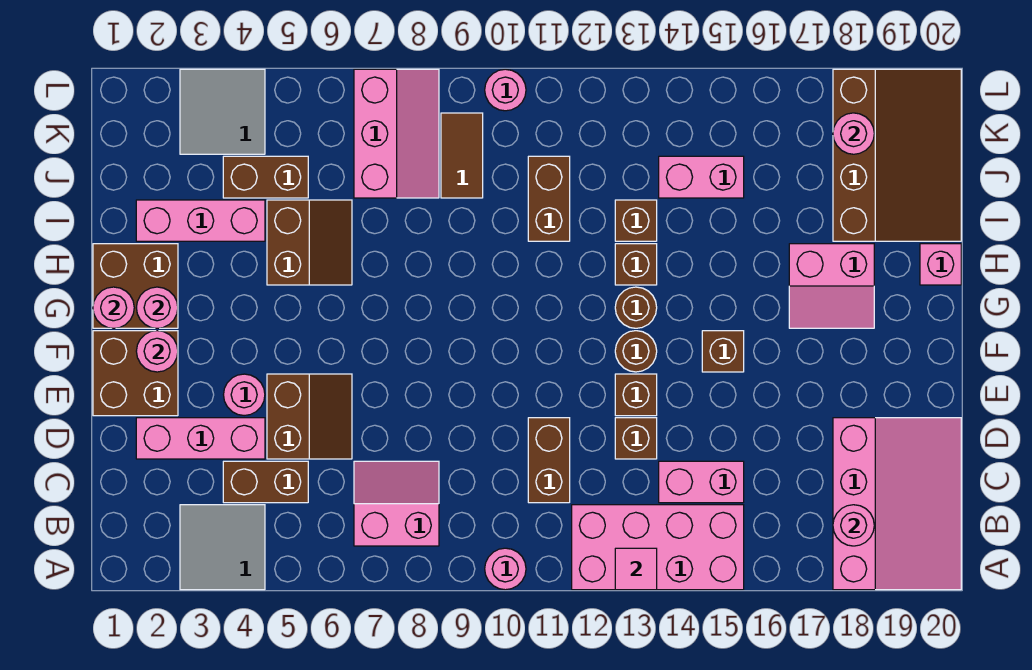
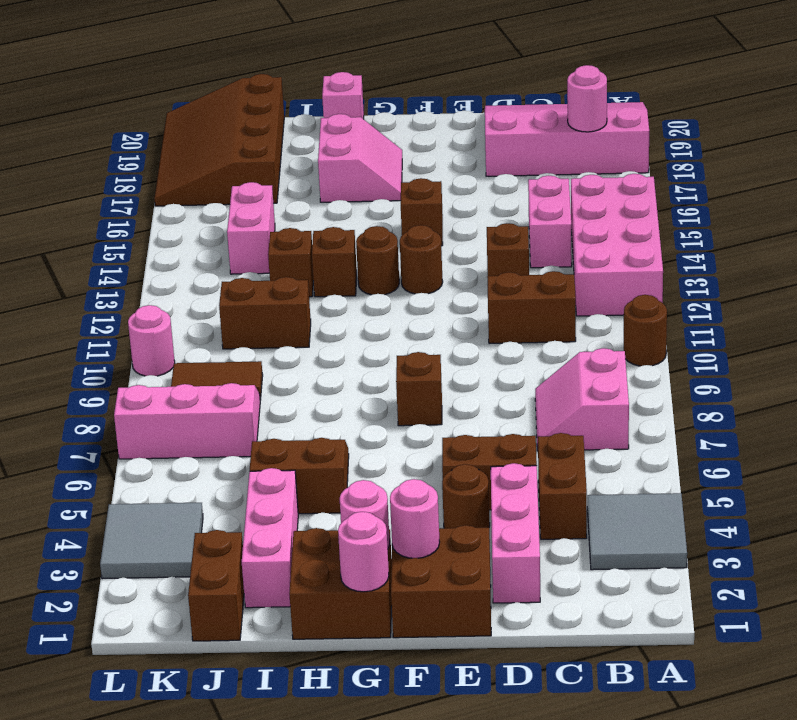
pink 1x1 round brick [485,548,526,590] -> brown 1x1 round brick [624,295,667,366]
pink 1x1 tile [615,548,657,590] -> none
pink 1x1 round brick [224,374,265,416] -> brown 1x1 round brick [442,464,490,528]
brown 1x1 brick [615,374,657,416] -> brown 1x1 brick moved to [396,352,442,426]
brown 3x4 slope [833,69,961,241] -> brown 3x4 slope turned to [154,74,284,206]
brown 1x2 brick [223,156,308,198] -> brown 1x2 brick moved to [188,530,244,641]
pink 1x1 round brick [833,113,874,154] -> none

